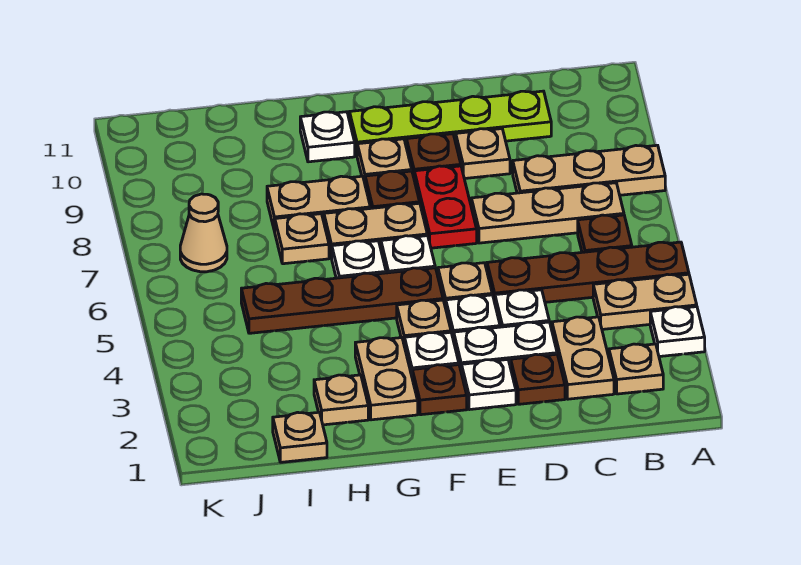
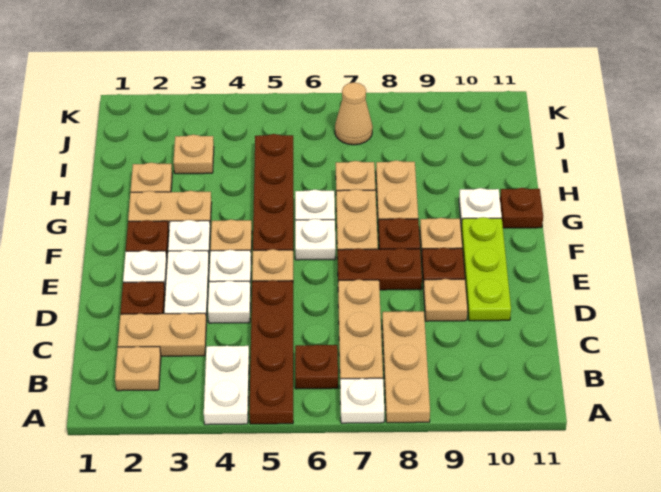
white 1x1 plate [650,307,705,357] -> white 1x1 plate moved to [340,378,384,423]
tan 1x2 plate [593,274,697,329] -> white 1x2 plate [204,346,249,425]
lime 1x4 plate [350,91,551,155] -> lime 1x3 plate [461,217,511,321]
red 1x2 plate [414,166,477,248] -> brown 1x2 plate [337,248,422,290]
none -> brown 1x1 plate [500,188,543,228]
tan 1x1 plate [273,412,327,462] -> tan 1x1 plate moved to [174,135,214,174]

